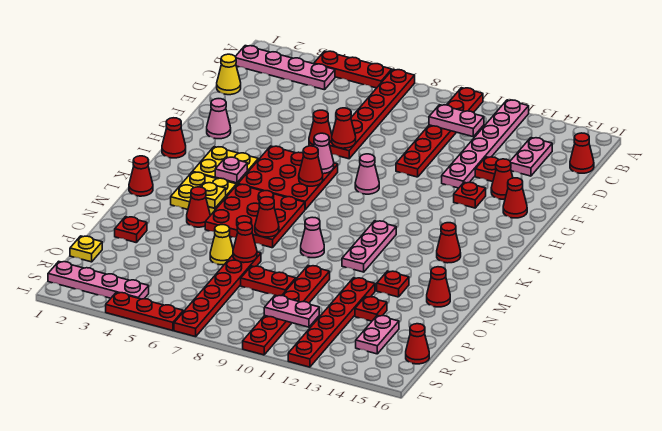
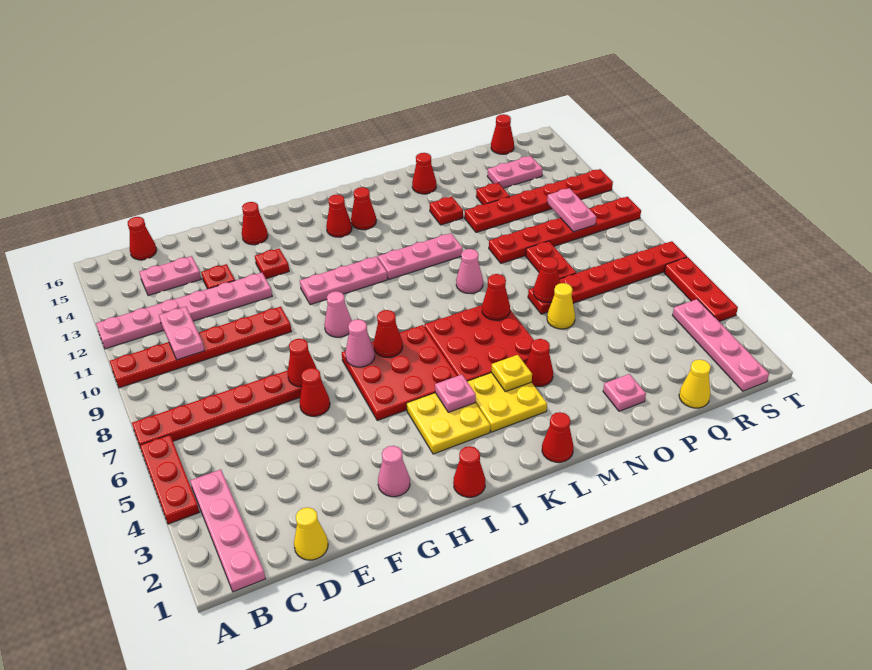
red 1x1 cone [491,159,513,199] -> red 1x1 cone moved to [326,195,352,237]
none -> pink 1x3 plate [300,256,387,305]
red 1x1 plate [115,217,147,243] -> pink 1x1 plate [603,374,646,411]
yellow 1x1 plate [70,236,102,262] -> yellow 1x1 cone [679,360,711,408]

